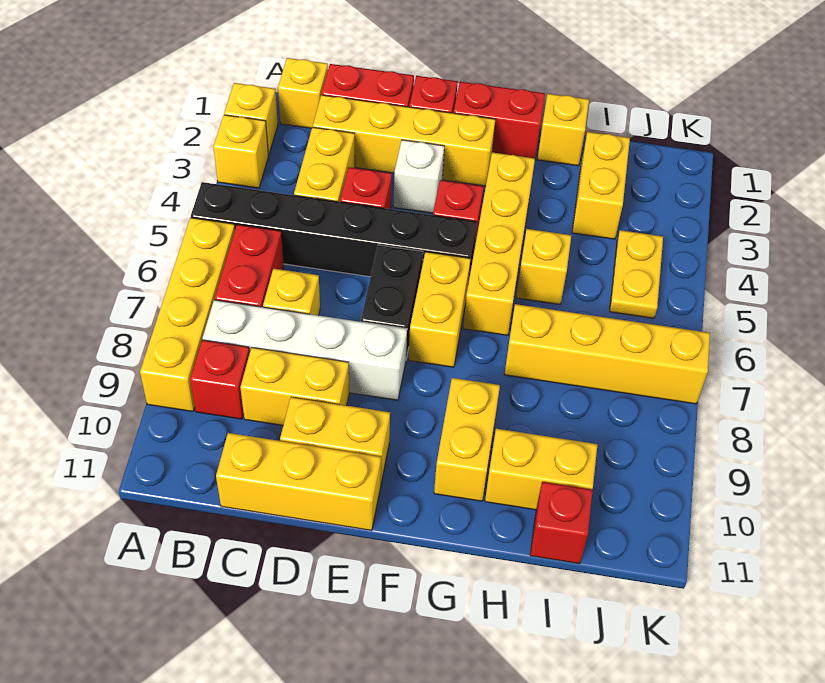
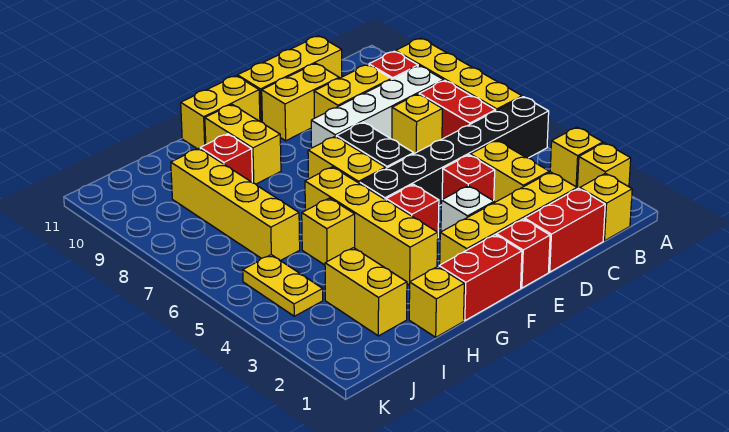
yellow 1x4 brick [504,304,710,404] -> yellow 1x4 brick turned to [171,148,300,261]
yellow 1x2 brick [485,429,597,510] -> yellow 1x2 brick moved to [181,76,260,149]
red 1x1 brick [530,482,593,564] -> red 1x1 brick moved to [200,134,252,182]

